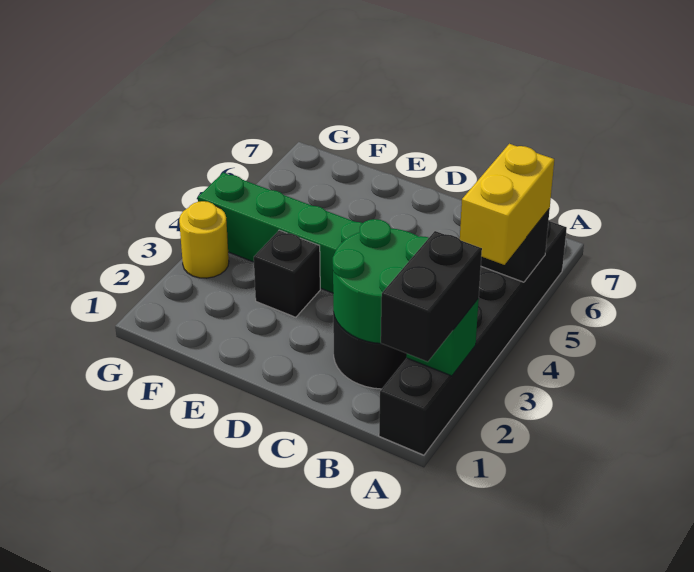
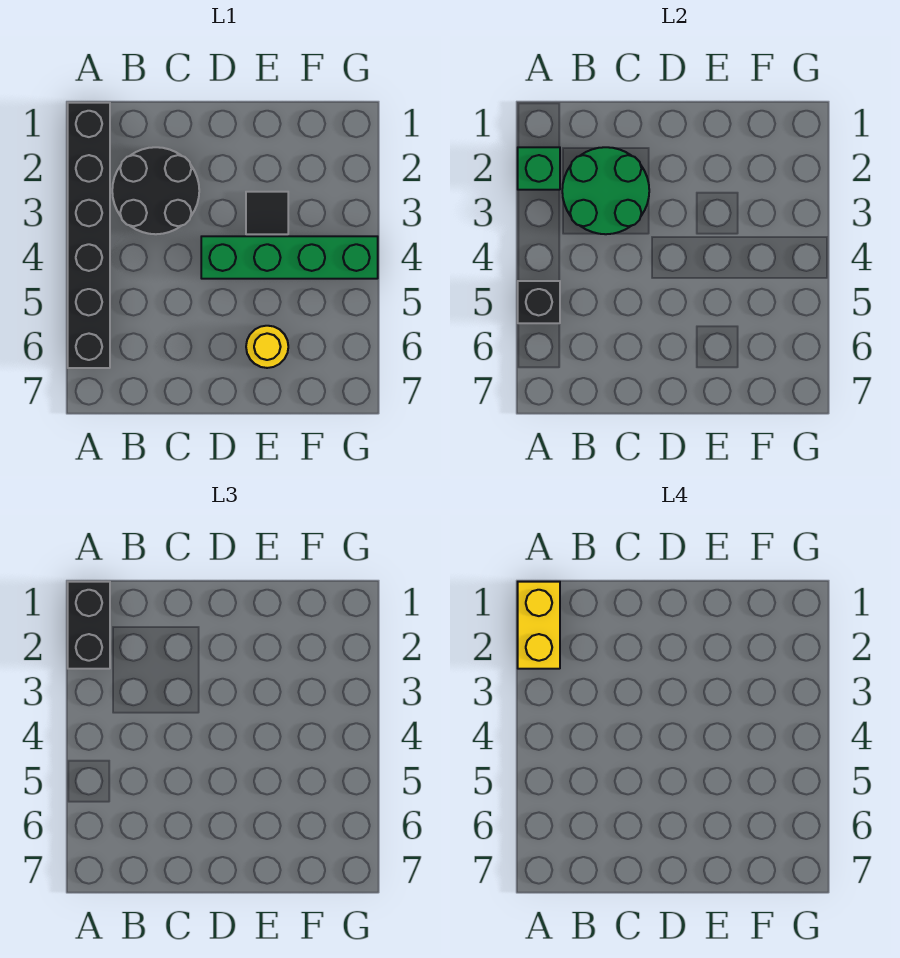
yellow 1x2 brick [460,144,554,265] -> yellow 1x2 brick moved to [518,582,560,669]
black 1x1 brick [254,230,320,317] -> black 1x1 tile [246,192,288,234]
yellow 1x1 round brick [179,201,229,278] -> yellow 1x1 round brick moved to [246,326,288,368]

